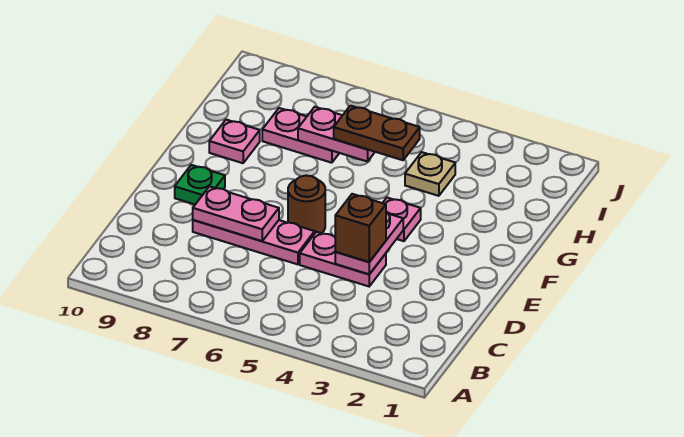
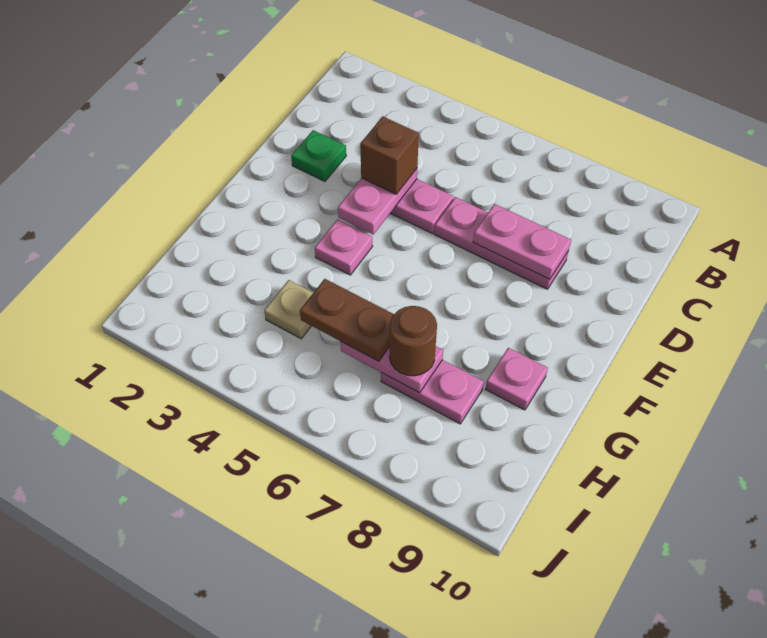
brown 1x1 round brick [288,176,325,233] -> brown 1x1 round brick moved to [389,306,437,376]
green 1x1 plate [175,165,225,204] -> green 1x1 plate moved to [291,130,346,181]

